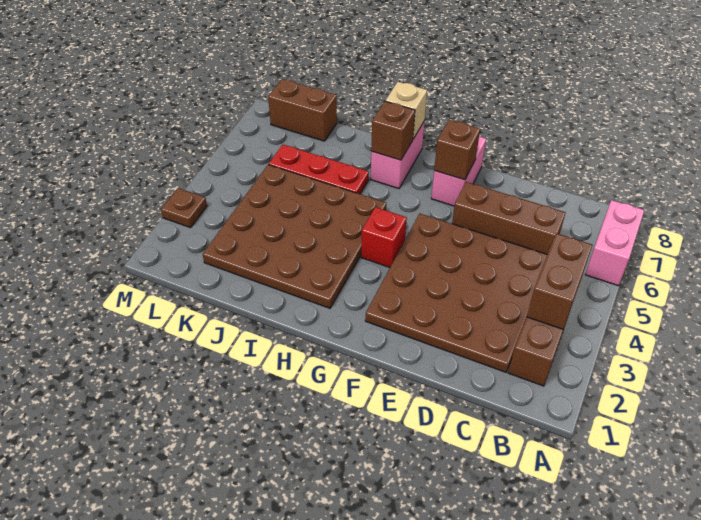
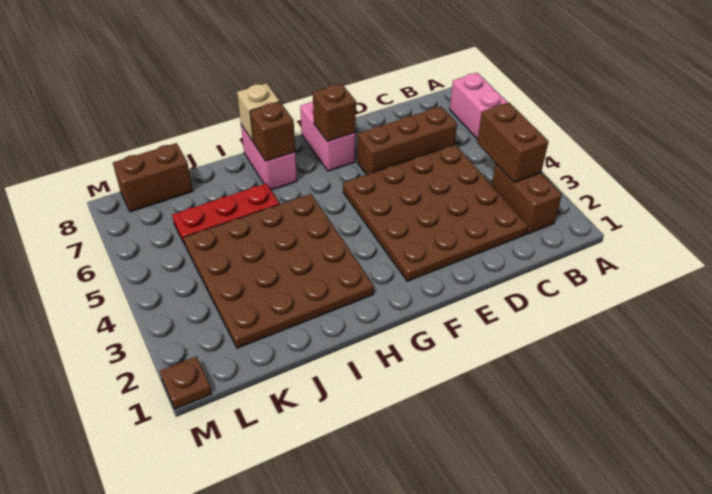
red 1x1 brick [361,207,407,267] -> none
brown 1x1 plate [161,188,207,228] -> brown 1x1 plate moved to [160,356,212,409]

